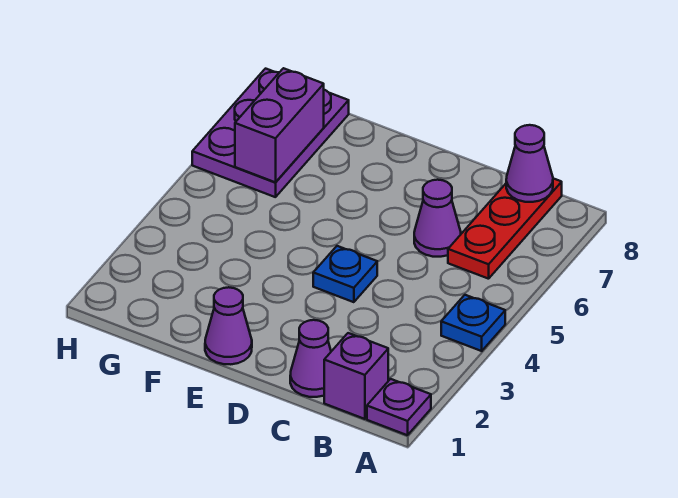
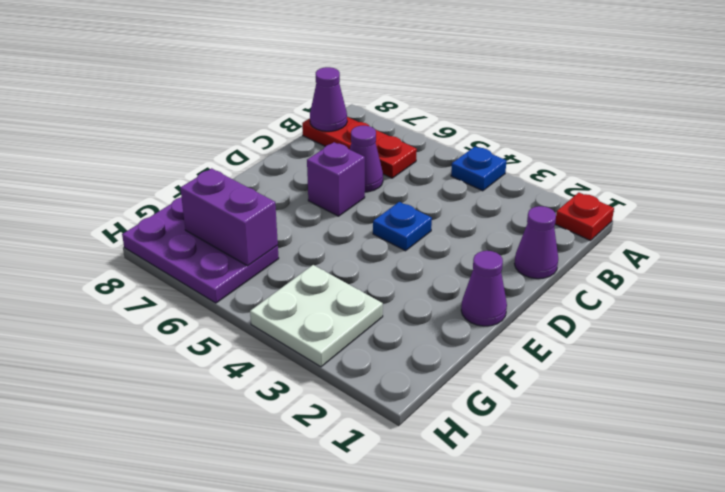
purple 1x1 plate [367,379,431,435] -> red 1x1 plate [555,193,614,241]
purple 1x1 brick [324,333,388,419] -> purple 1x1 brick moved to [307,142,365,216]
none -> white 2x2 plate [250,265,383,367]

